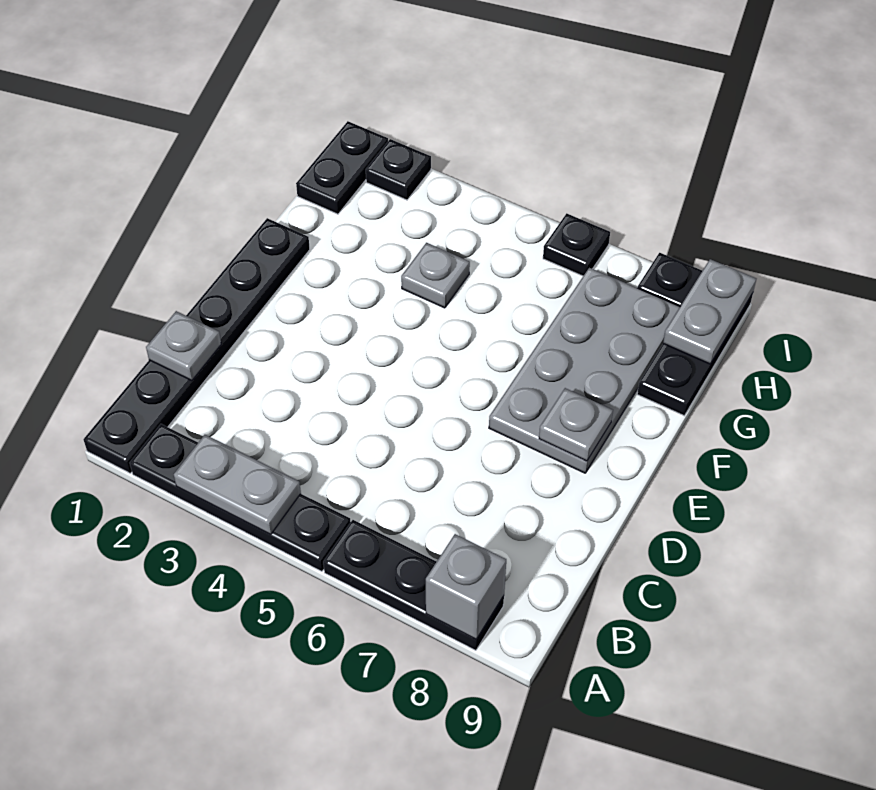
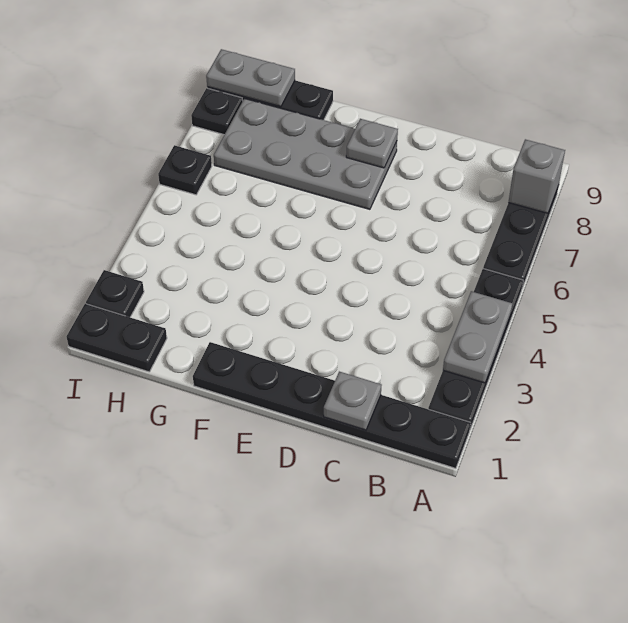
grey 1x1 plate [401,243,470,308] -> none

